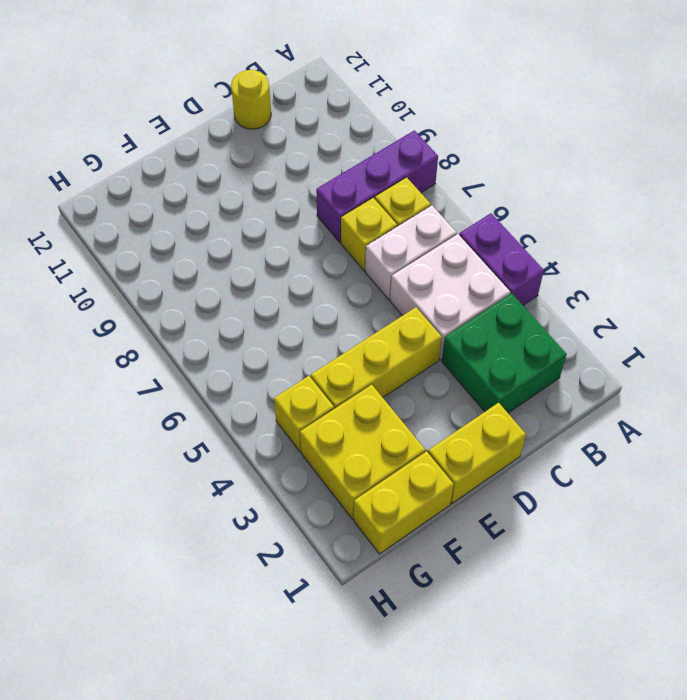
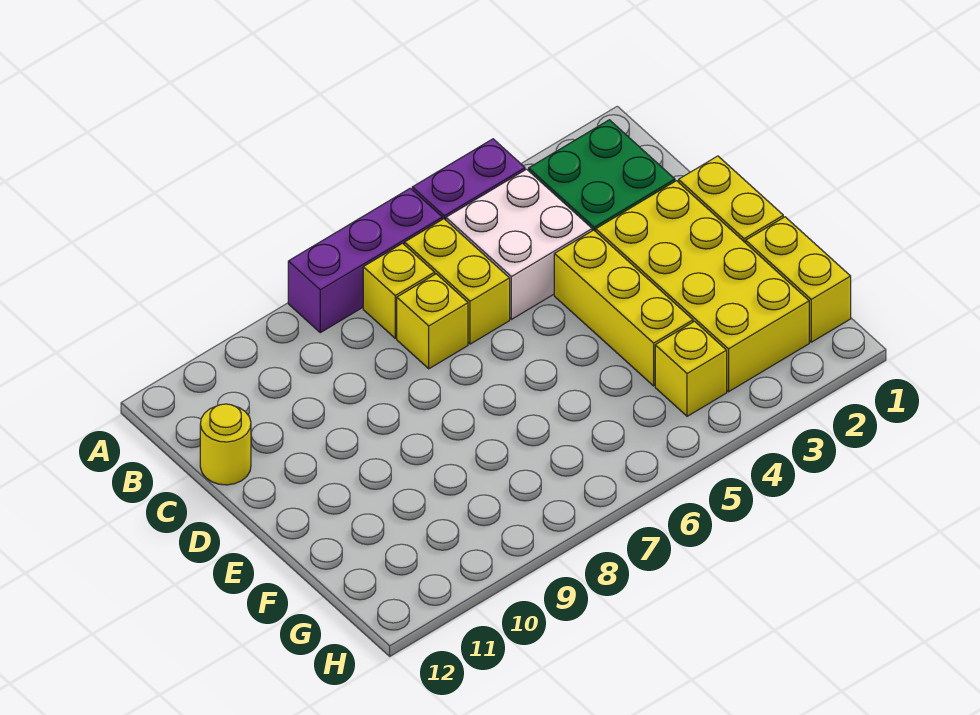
purple 1x3 brick [316,130,438,242] -> purple 1x3 brick turned to [288,188,442,333]
white 1x2 brick [365,206,457,300] -> yellow 1x2 brick [405,219,510,344]
yellow 2x2 brick [300,385,425,519] -> yellow 2x4 brick [596,181,809,392]

